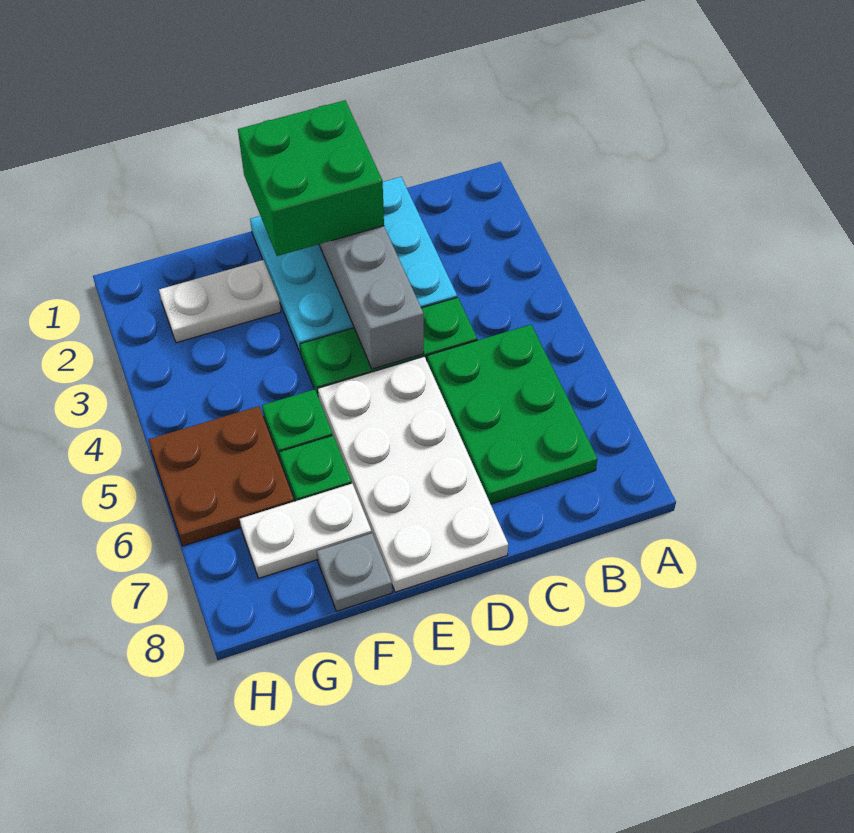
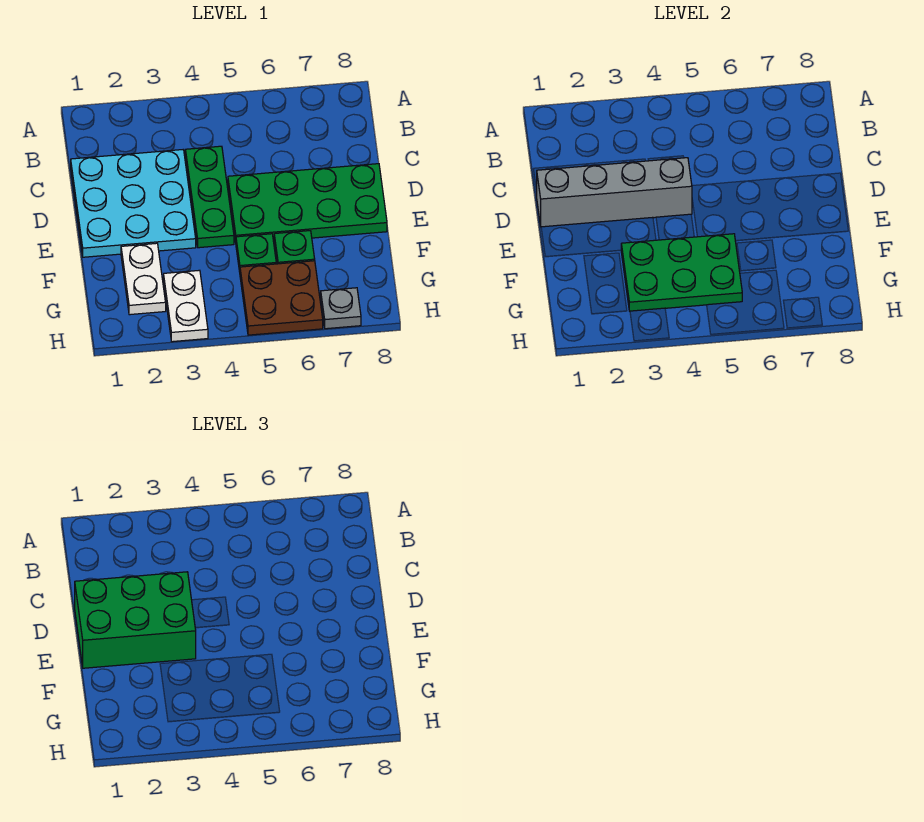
green 2x3 plate [427,324,598,504] -> green 2x3 plate moved to [621,234,742,311]
green 2x2 brick [238,100,384,256] -> green 2x3 brick [75,572,196,668]
white 2x4 plate [318,357,508,592] -> green 2x4 plate [228,164,387,242]
white 1x2 plate [240,484,372,578] -> white 1x2 plate moved to [164,270,208,342]
grey 1x1 plate [317,533,392,611] -> grey 1x1 plate moved to [321,288,361,329]

